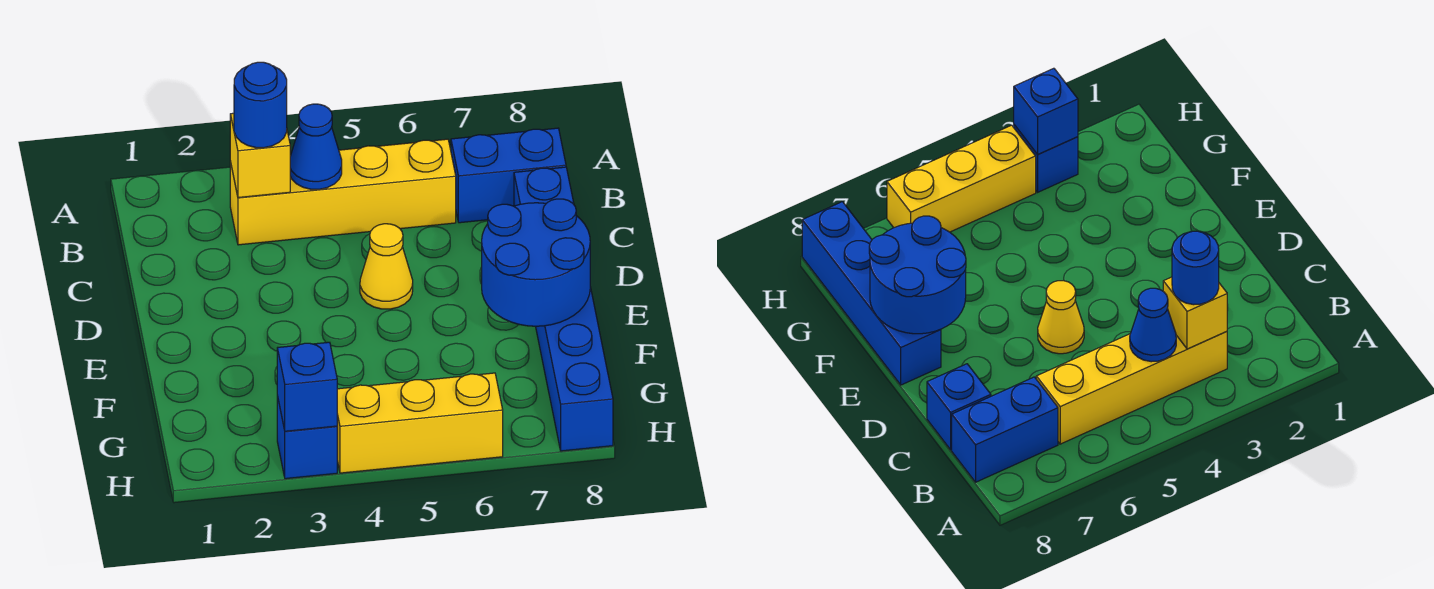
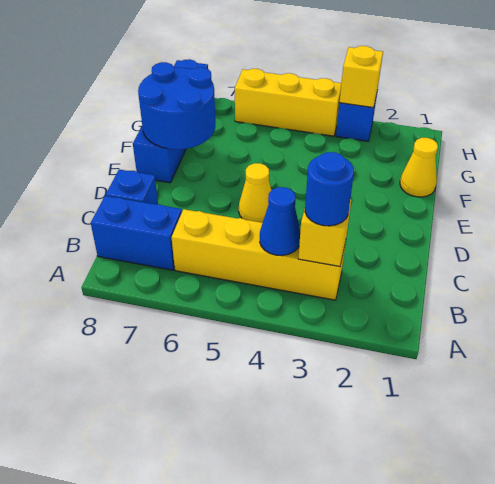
none -> yellow 1x1 cone [400,138,438,197]
blue 1x1 brick [277,342,337,431] -> yellow 1x1 brick [339,46,383,108]

